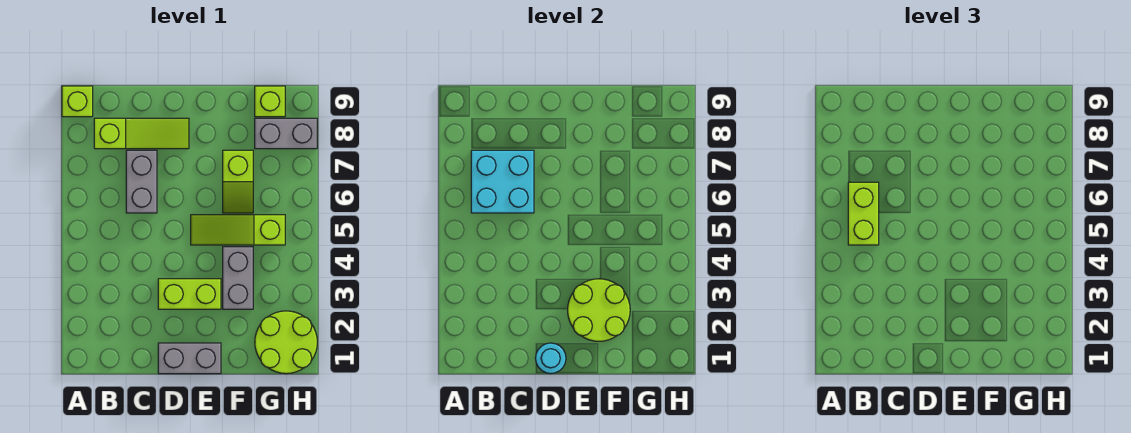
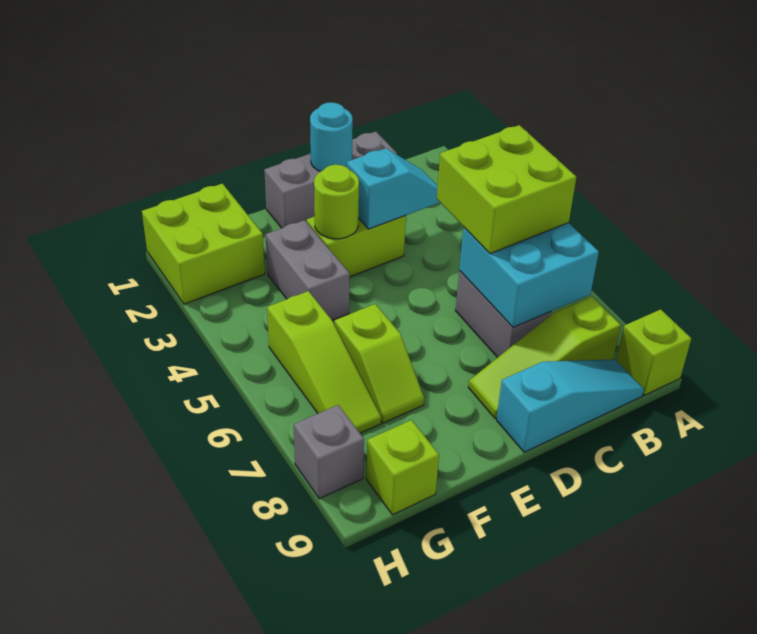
lime 1x2 brick [848,182,879,245] -> lime 2x2 brick [437,125,576,254]
none -> cyan 1x3 slope [496,359,644,452]
none -> cyan 1x2 slope [347,148,440,229]
grey 1x2 brick [158,343,221,374] -> grey 1x3 brick [264,132,397,228]
lime 2x2 round brick [568,279,630,341] -> lime 1x1 round brick [314,165,359,239]
lime 1x3 slope [191,215,285,245] -> lime 1x3 slope turned to [267,291,381,433]
lime 1x2 slope [223,150,253,213] -> lime 1x2 slope turned to [335,304,424,423]
lime 2x2 round brick [255,311,317,374] -> lime 2x2 brick [142,184,265,304]
grey 1x2 brick [255,118,317,149] -> grey 1x1 brick [294,405,364,499]

